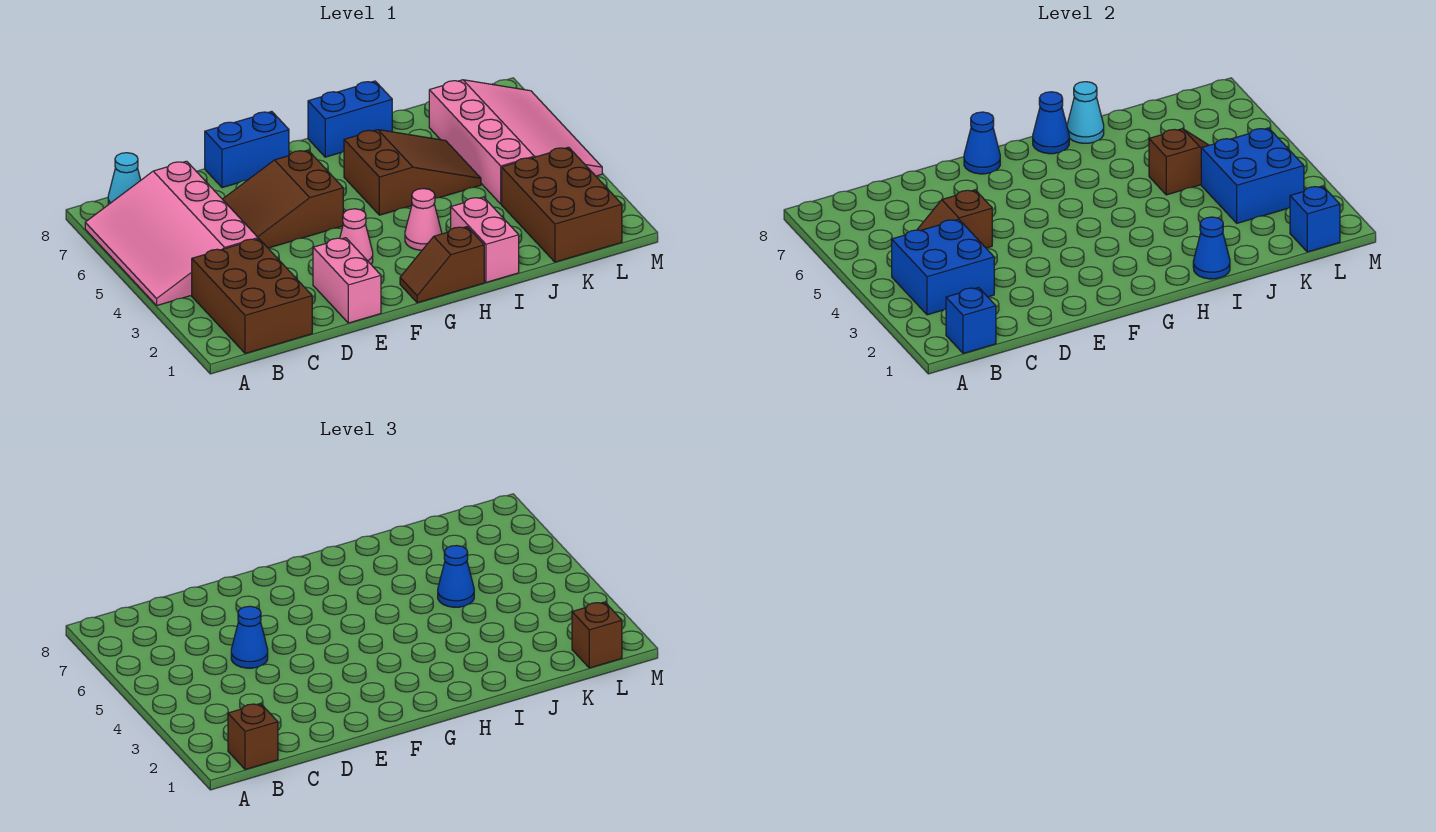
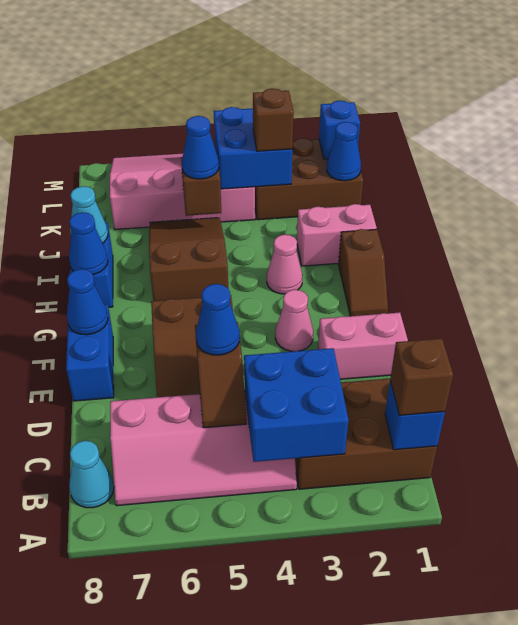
pink 3x4 slope [85,161,258,305] -> pink 2x4 slope [110,394,297,506]
blue 1x1 cone [1193,217,1230,279] -> blue 1x1 cone moved to [327,122,361,181]
brown 1x1 brick [572,602,622,668] -> brown 1x1 brick moved to [253,89,294,151]

